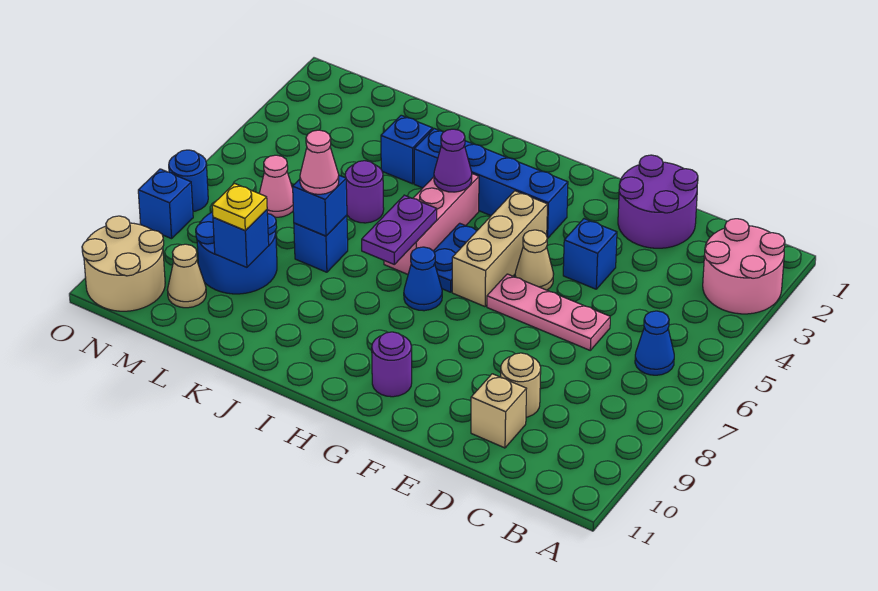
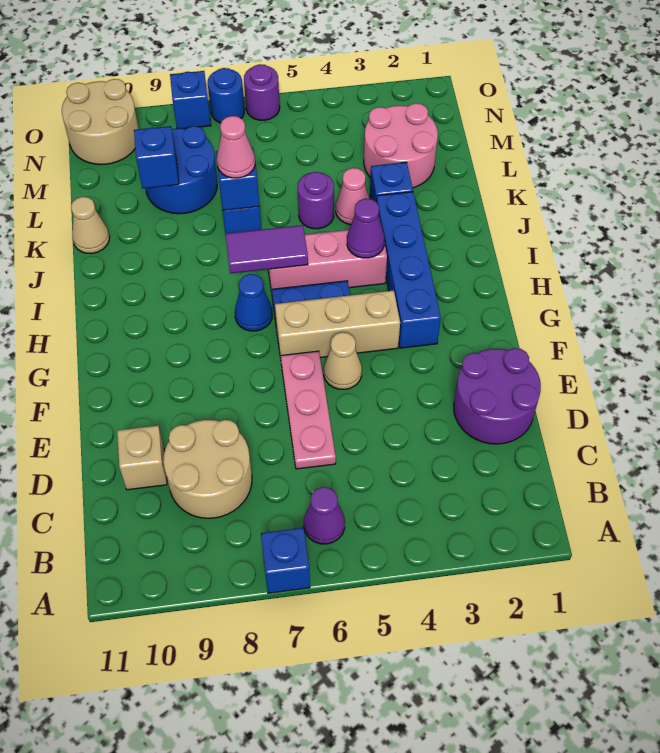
pink 2x2 round brick [703,219,785,314] -> pink 2x2 round brick moved to [364,103,438,188]
blue 1x1 cone [635,311,674,375] -> purple 1x1 cone [304,487,345,544]
tan 1x1 round brick [501,353,541,417] -> tan 2x2 round brick [163,420,252,518]
blue 1x1 brick [563,219,617,289] -> blue 1x1 brick moved to [261,528,310,593]
purple 1x1 round brick [372,332,412,397] -> purple 1x1 round brick moved to [244,64,280,120]
purple 1x2 plate [362,195,437,264] -> purple 1x2 tile [225,225,308,273]
yellow 1x1 plate [212,184,267,230] -> none
pink 1x1 cone [259,155,293,217] -> pink 1x1 cone moved to [336,168,369,225]
tan 1x1 cone [168,244,206,308] -> tan 1x1 cone moved to [71,197,110,254]

